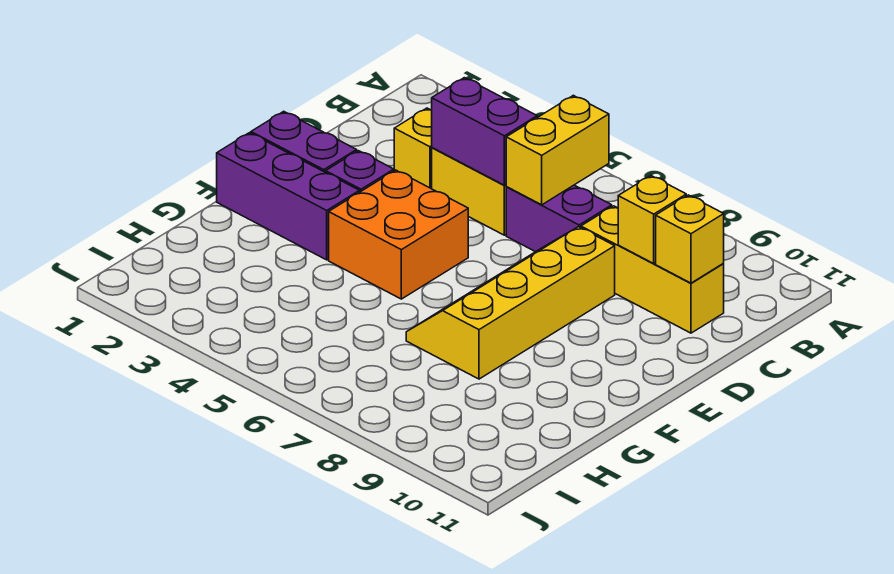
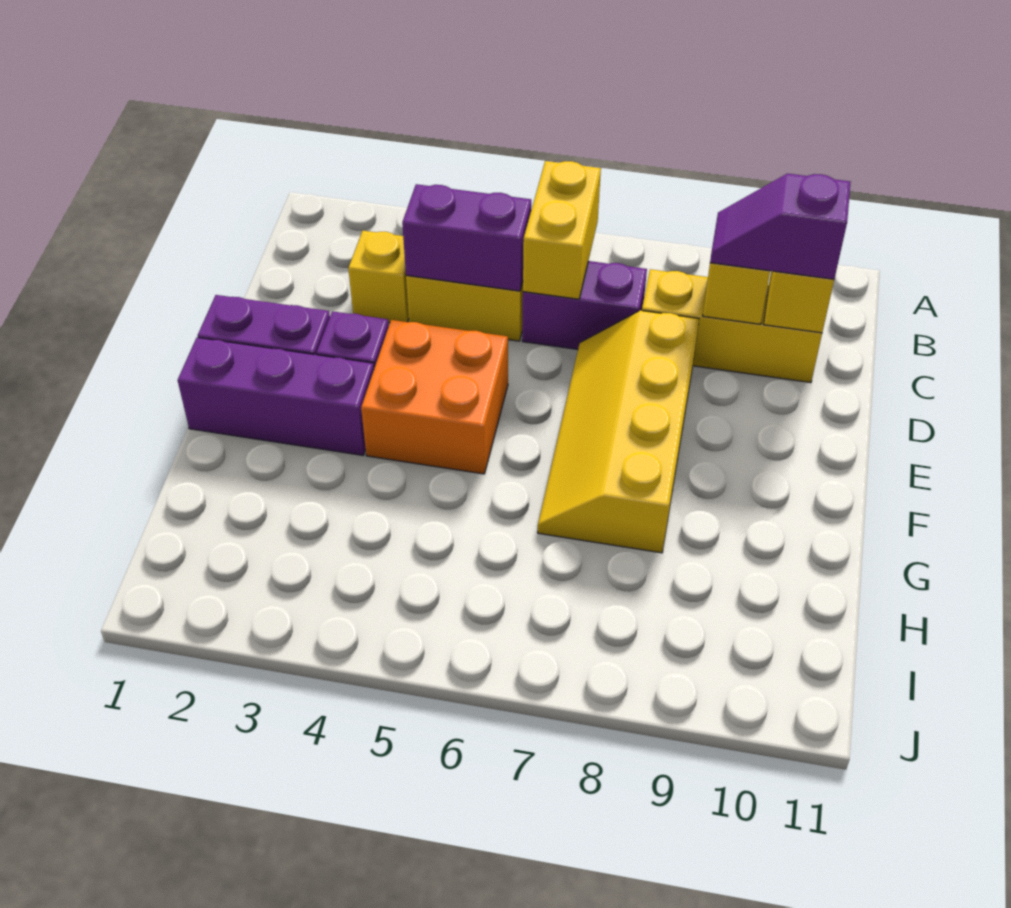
none -> purple 1x2 slope [710,174,851,279]

